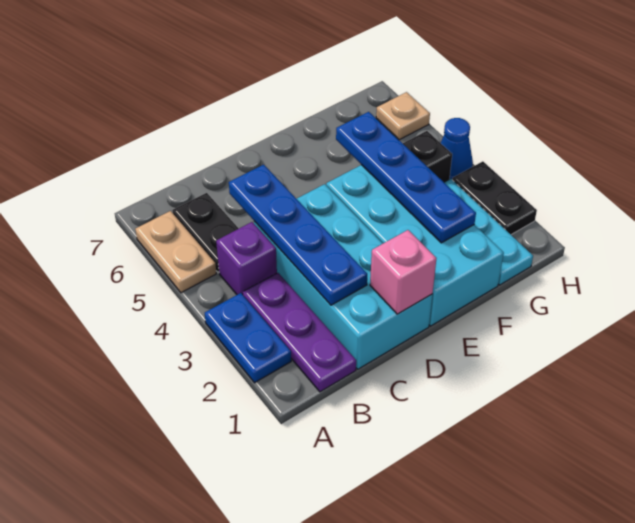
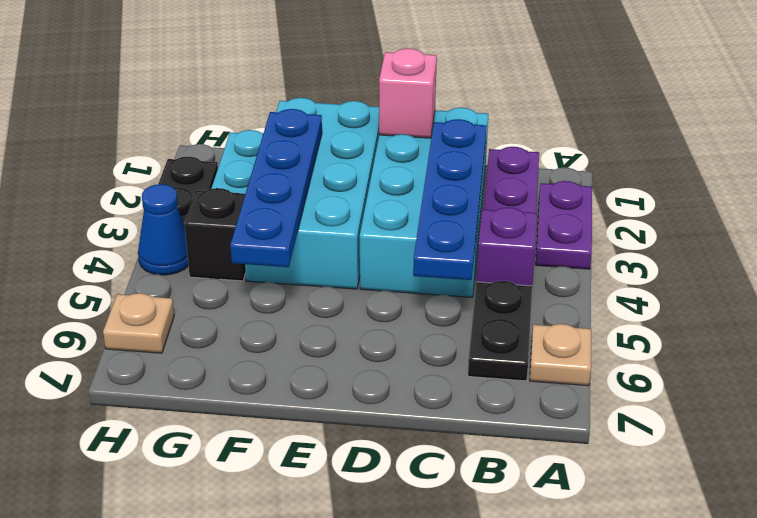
blue 1x2 plate [205,293,291,383] -> purple 1x2 plate [536,181,592,269]
tan 1x2 plate [135,211,216,293] -> tan 1x1 plate [530,324,591,386]

